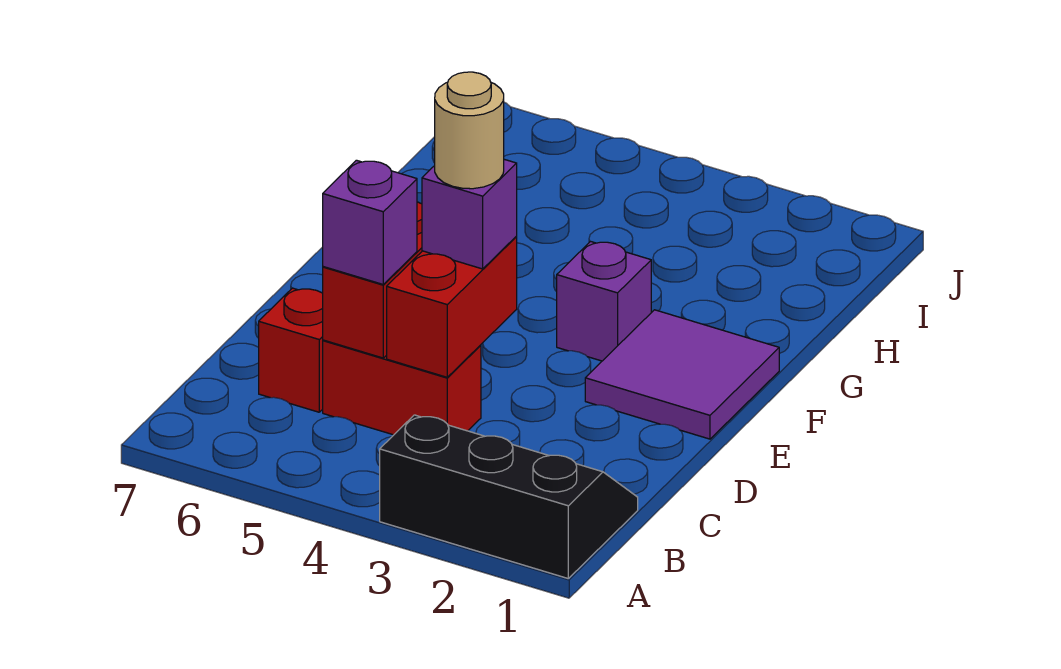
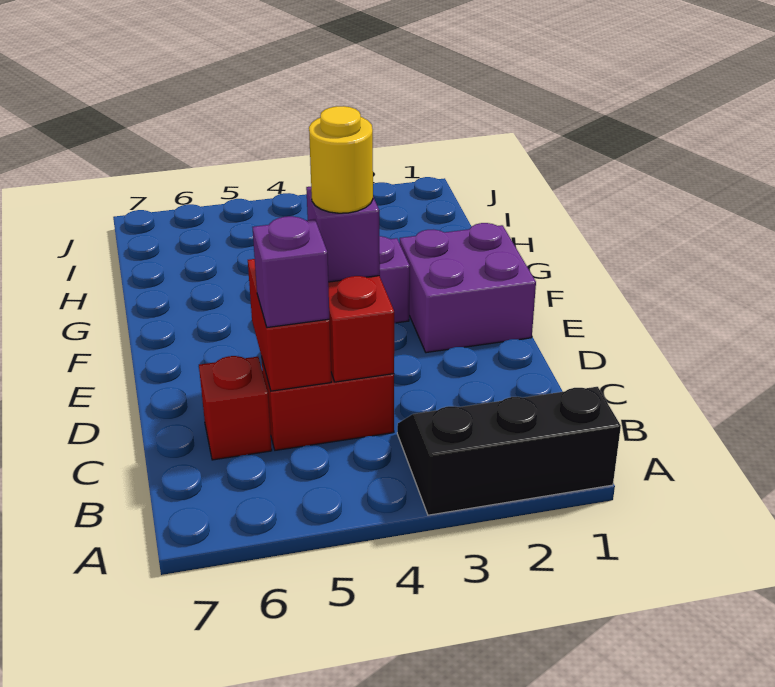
tan 1x1 round brick [435,72,504,189] -> yellow 1x1 round brick [309,106,373,213]
purple 2x2 tile [585,310,779,439] -> purple 2x2 brick [400,223,536,353]

